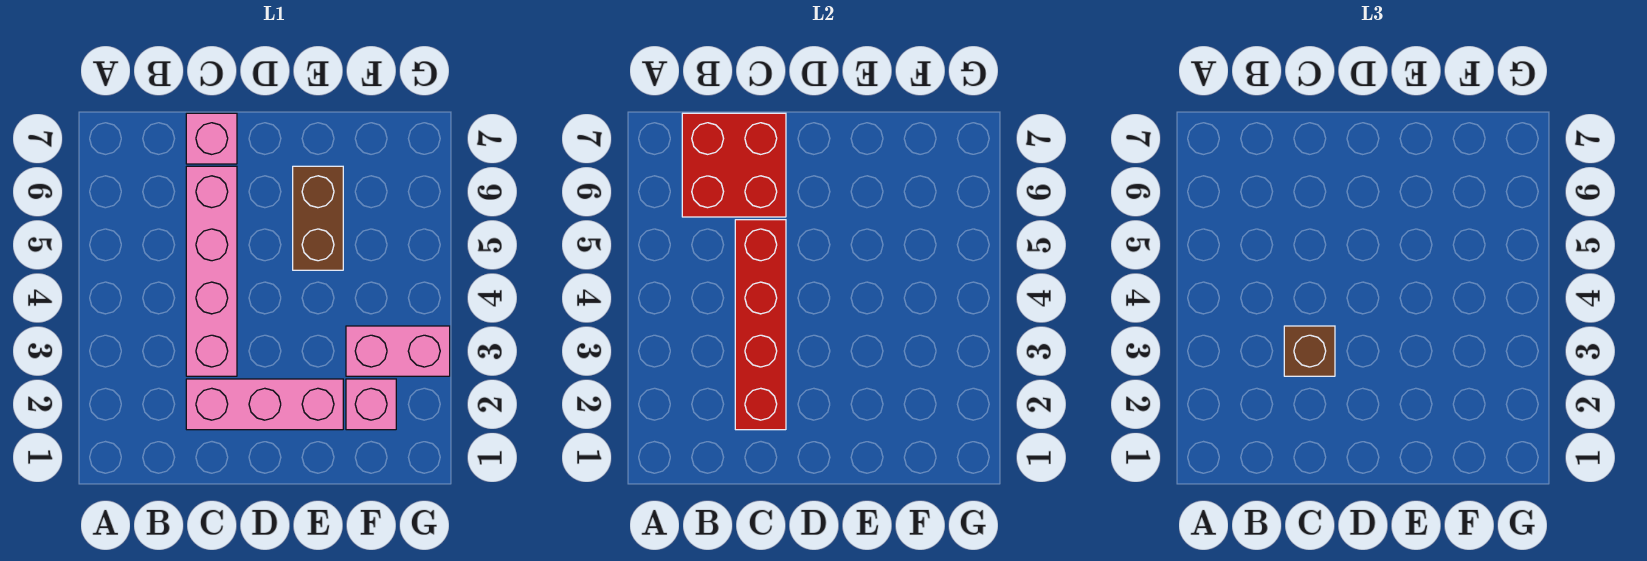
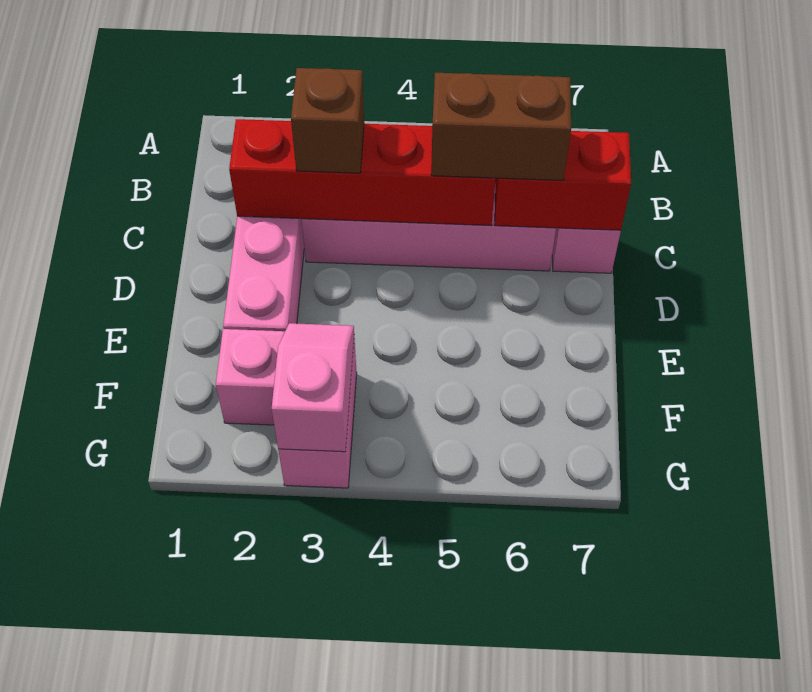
red 2x2 brick [682,113,786,217] -> red 1x2 brick [495,131,631,230]
brown 1x2 brick [293,166,343,270] -> brown 1x2 brick moved to [431,73,571,180]
none -> pink 1x2 slope [272,323,354,452]

